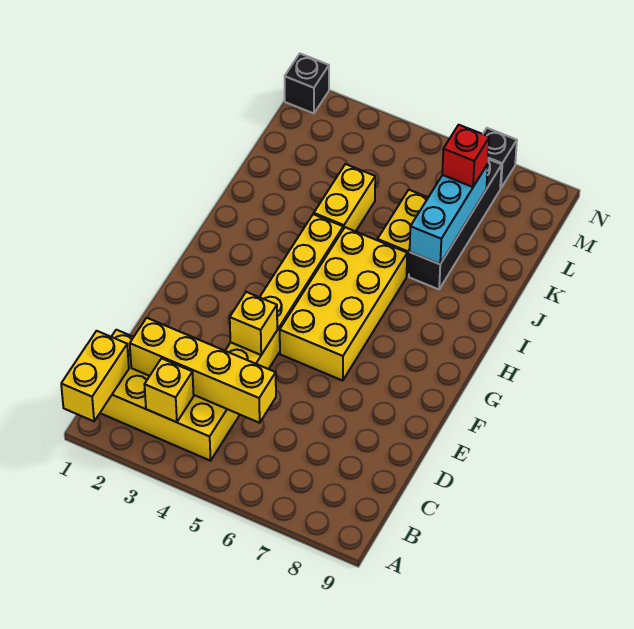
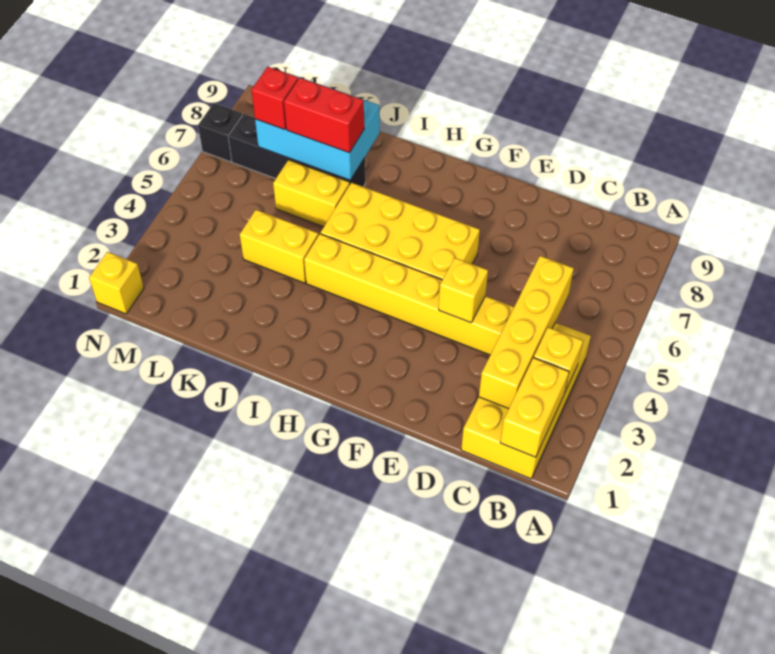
yellow 1x2 brick [61,331,129,421] -> yellow 1x2 brick turned to [500,358,569,457]
cyan 1x3 brick [410,164,488,264] -> cyan 2x3 brick [255,75,380,180]
none -> red 1x2 brick [284,78,364,153]
black 1x1 brick [285,54,329,113] -> yellow 1x1 brick [89,252,144,314]

